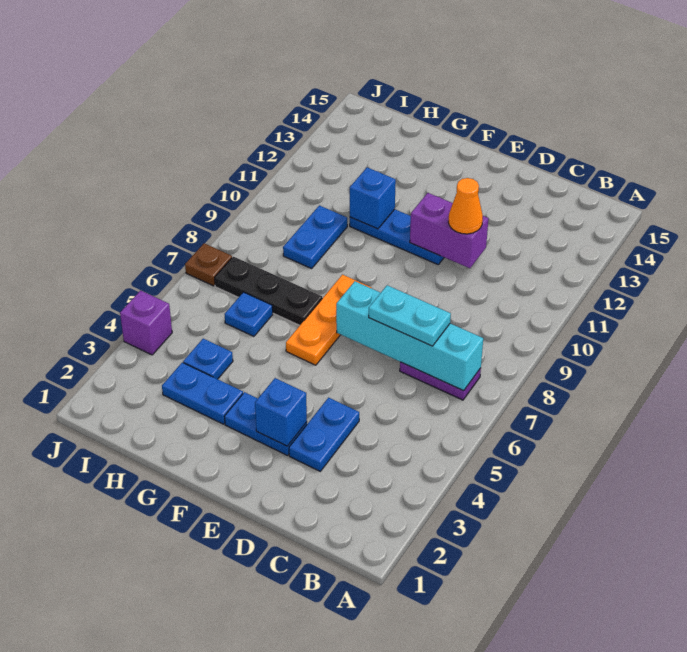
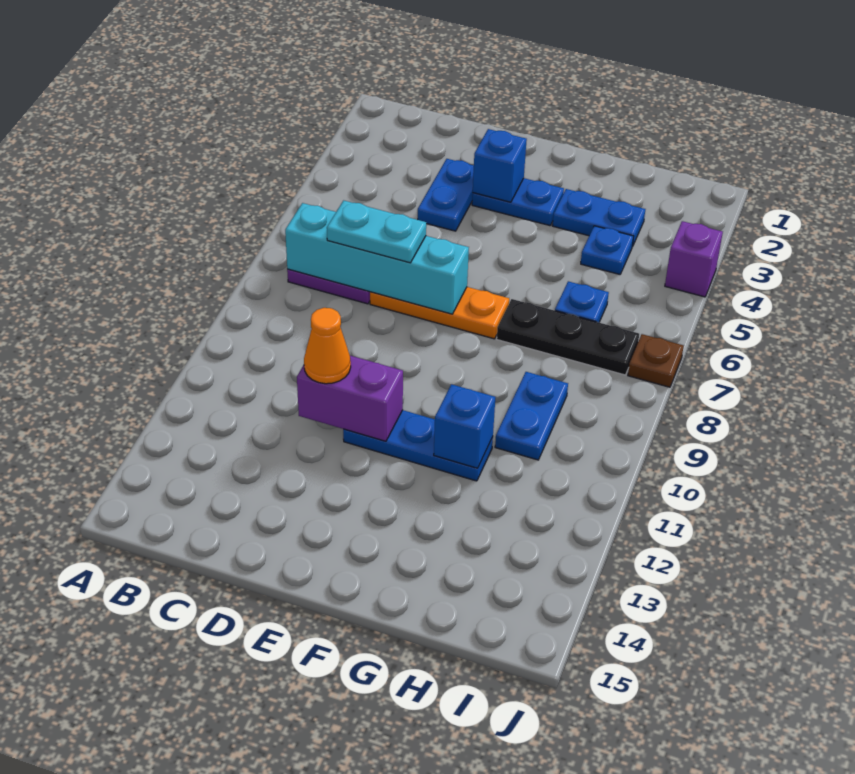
orange 1x3 plate [286,275,371,365] -> orange 1x3 plate turned to [370,287,509,339]

